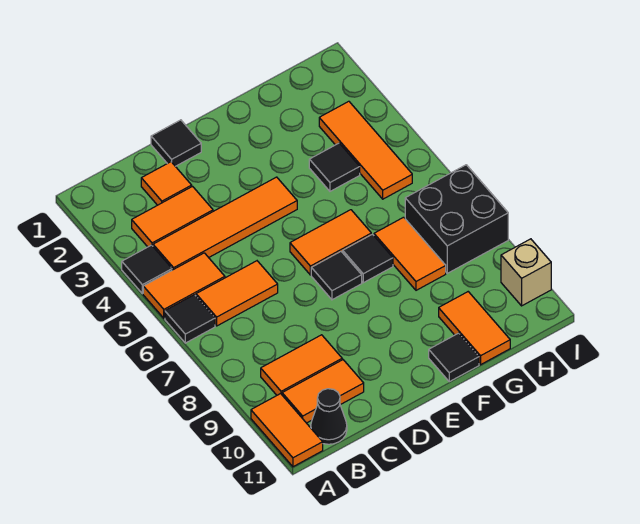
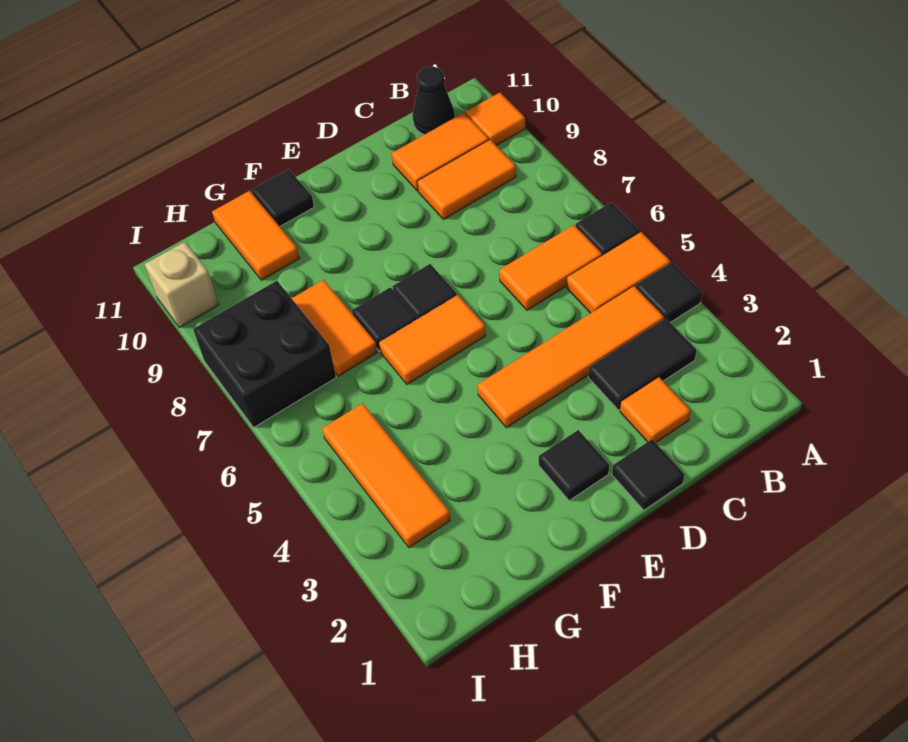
orange 1x2 tile [251,394,323,467] -> orange 1x1 tile [466,93,525,146]
orange 1x2 tile [132,187,213,247] -> black 1x2 tile [589,318,697,410]
black 1x1 tile [309,143,360,191] -> black 1x1 tile moved to [539,430,609,501]

